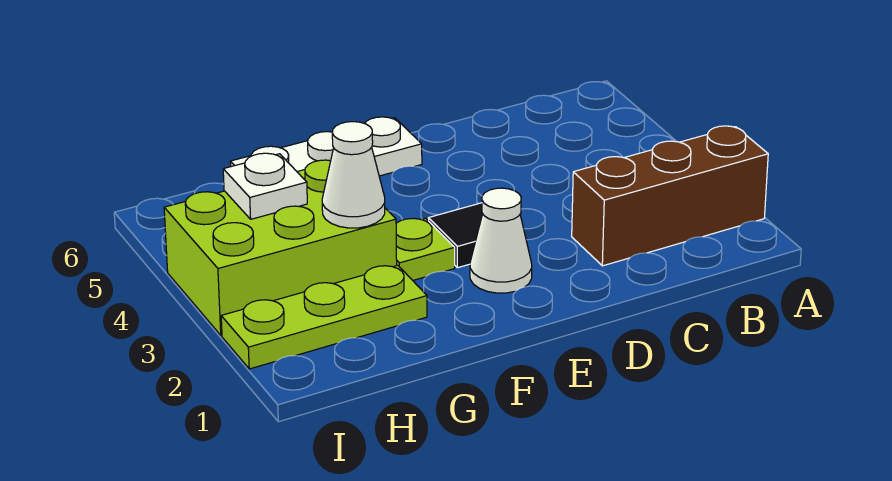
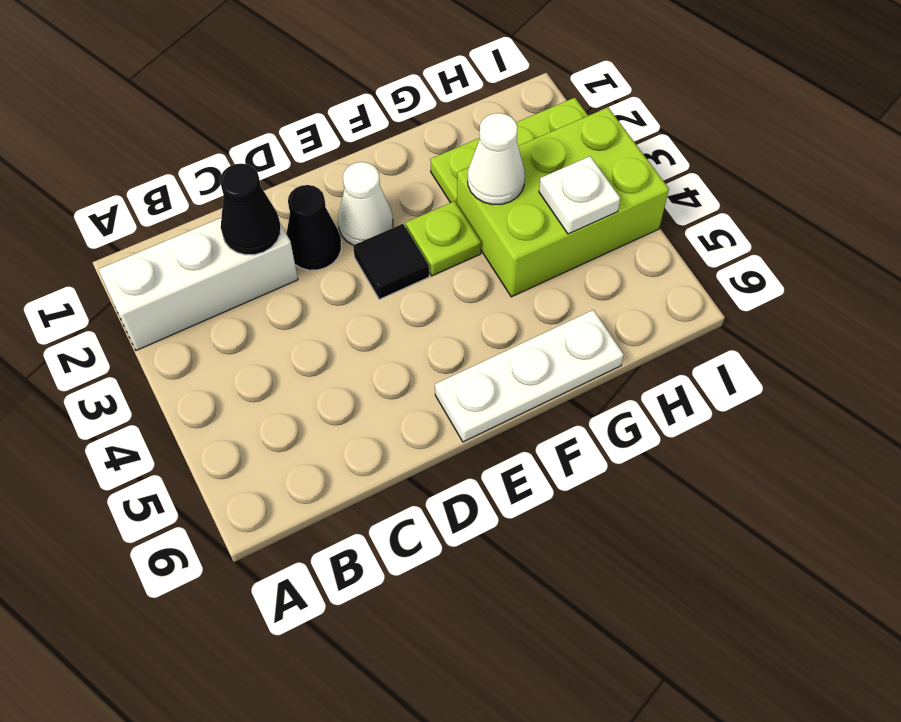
brown 1x3 brick [572,126,768,266] -> white 1x3 brick [98,218,298,350]
none -> black 1x1 cone [220,163,281,255]
none -> black 1x1 cone [286,185,341,270]

